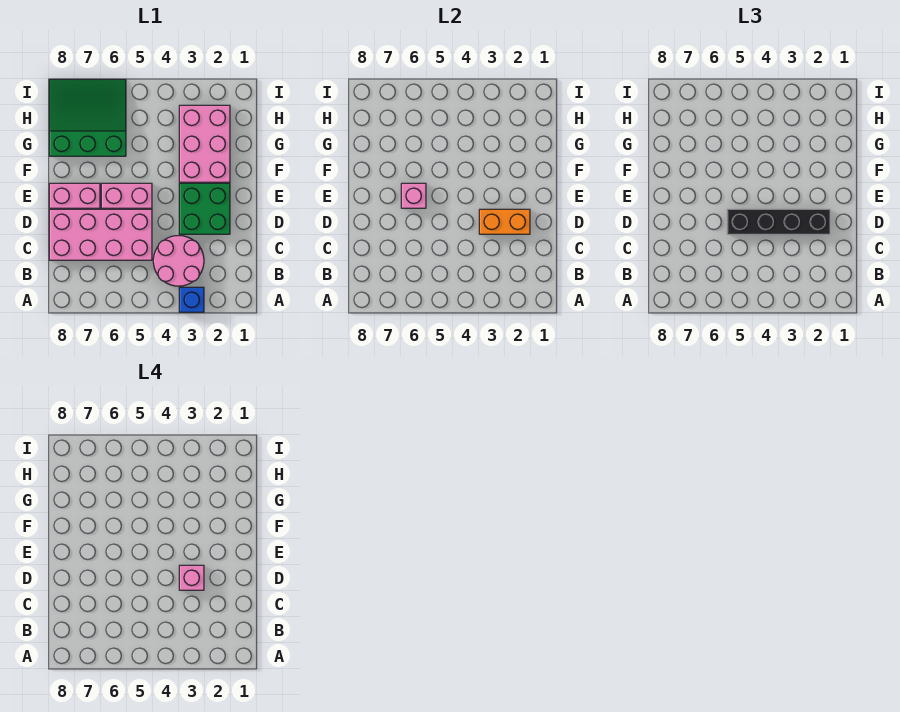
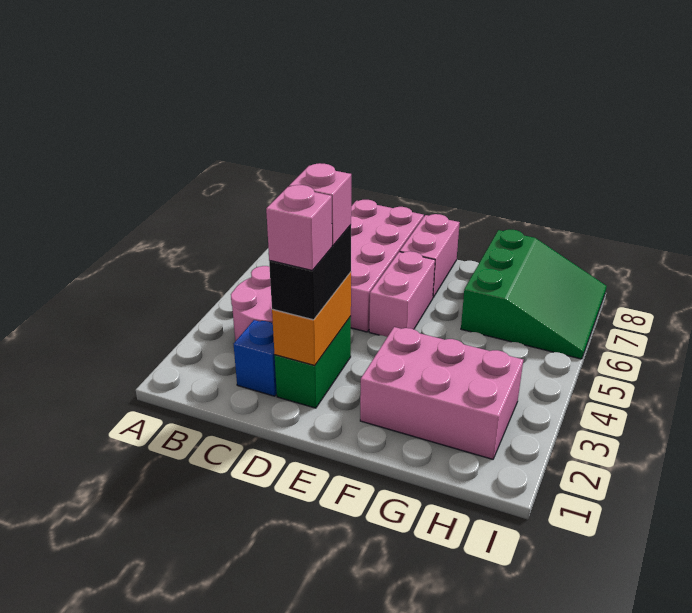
blue 1x1 brick [179,287,204,312] -> blue 1x1 brick moved to [234,320,277,396]
green 2x2 brick [179,183,230,234] -> green 1x2 brick [275,317,351,408]
black 1x4 brick [727,209,830,234] -> black 1x2 brick [269,225,351,320]
pink 1x1 brick [401,183,426,208] -> pink 1x1 brick moved to [266,185,332,271]

